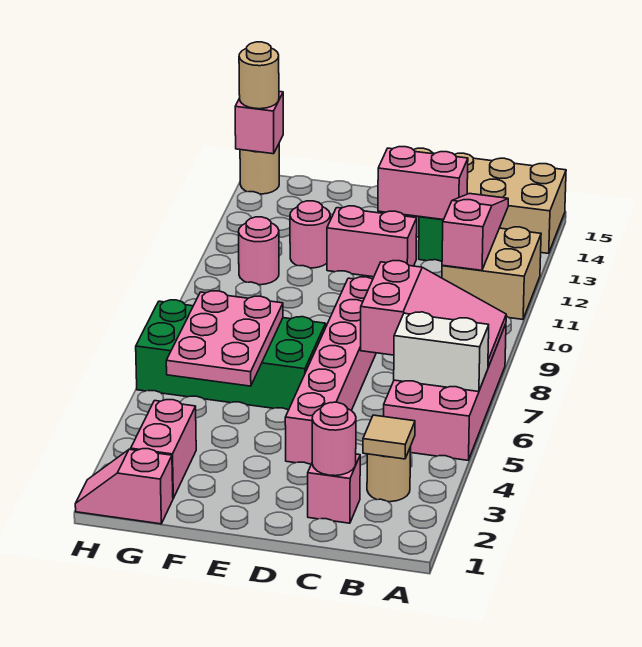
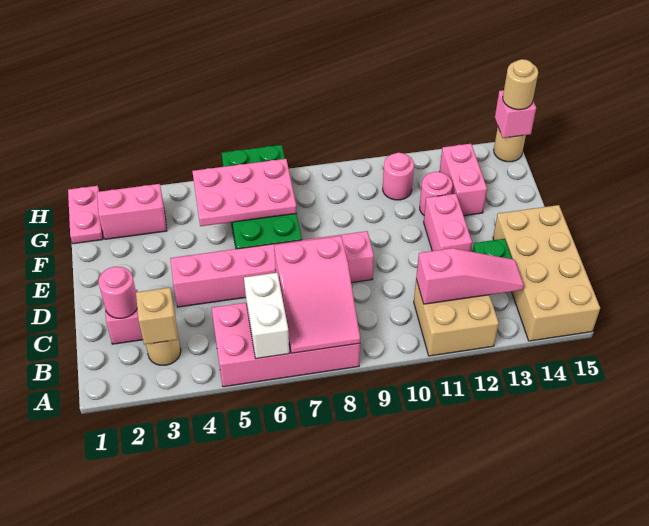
tan 1x1 tile [363,415,415,459] -> tan 1x1 brick [136,288,178,345]
pink 1x2 brick [378,147,468,220] -> pink 1x2 brick moved to [440,144,487,216]
pink 1x2 slope [75,449,173,524] -> pink 1x2 plate [68,186,103,244]

